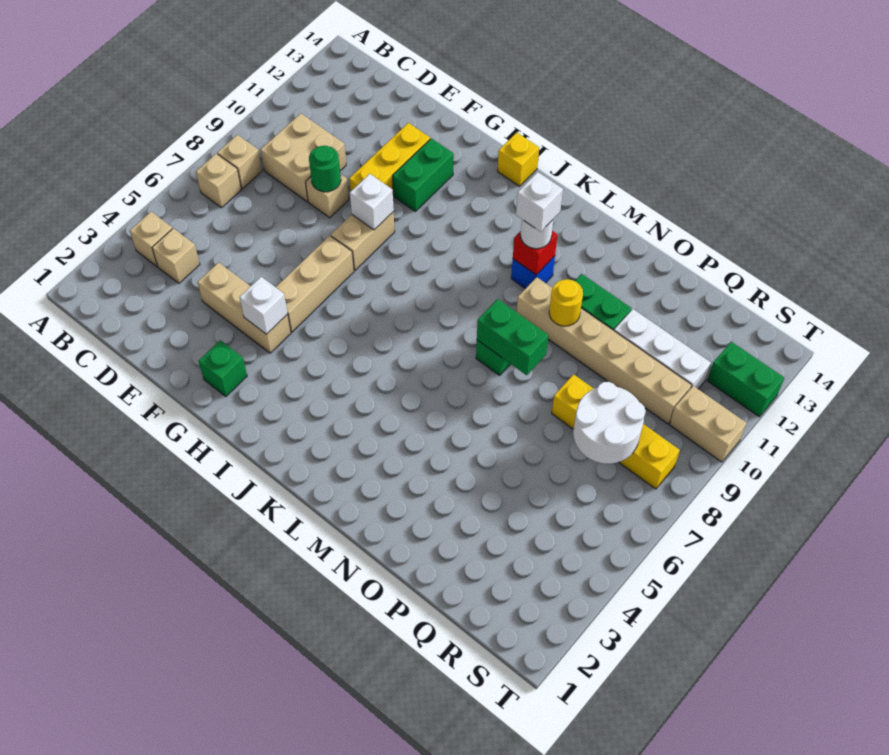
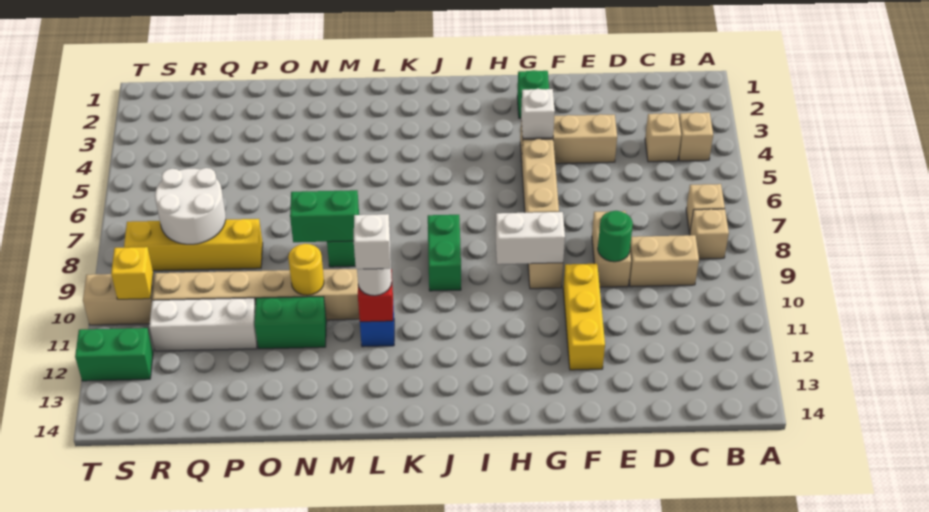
tan 2x2 brick [261,113,346,202] -> tan 1x2 brick [629,235,699,287]
tan 1x1 brick [306,174,349,218] -> tan 1x2 brick [592,211,631,287]
white 1x1 brick [350,174,394,230] -> white 1x2 brick [496,212,565,264]
green 1x2 brick [393,138,454,211] -> green 1x2 brick moved to [428,215,461,291]
yellow 1x1 brick [497,132,539,186] -> yellow 1x1 brick moved to [111,247,153,299]

